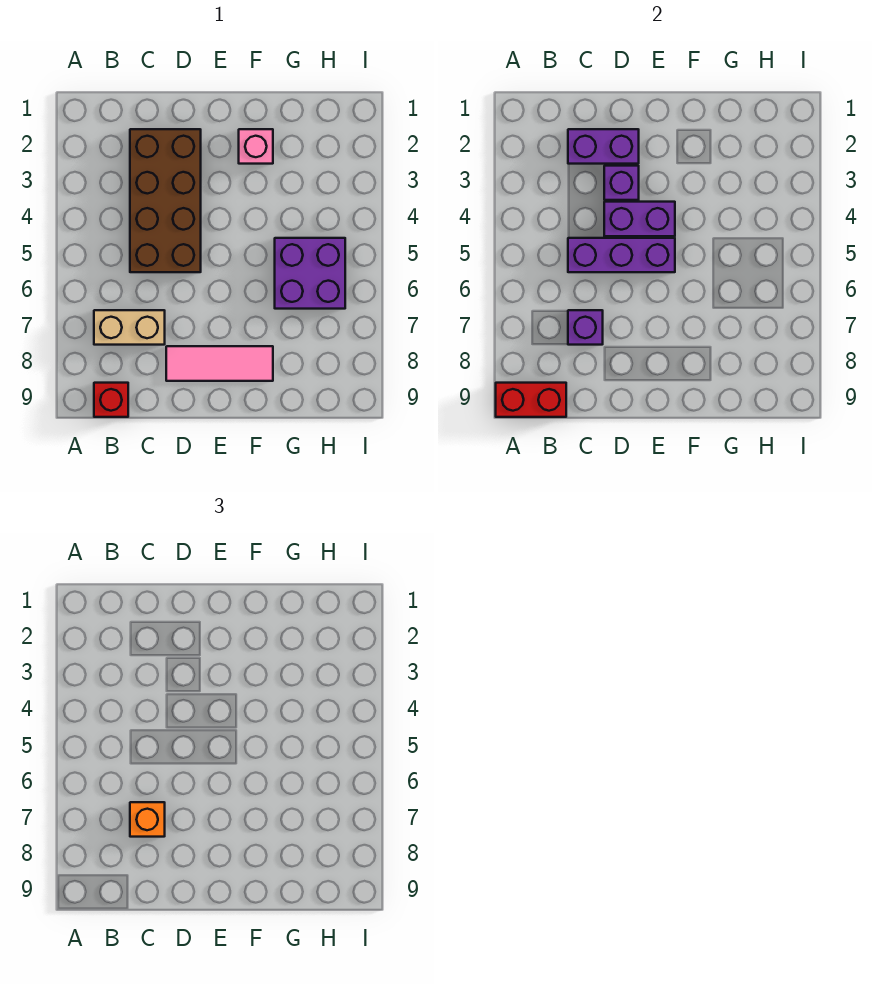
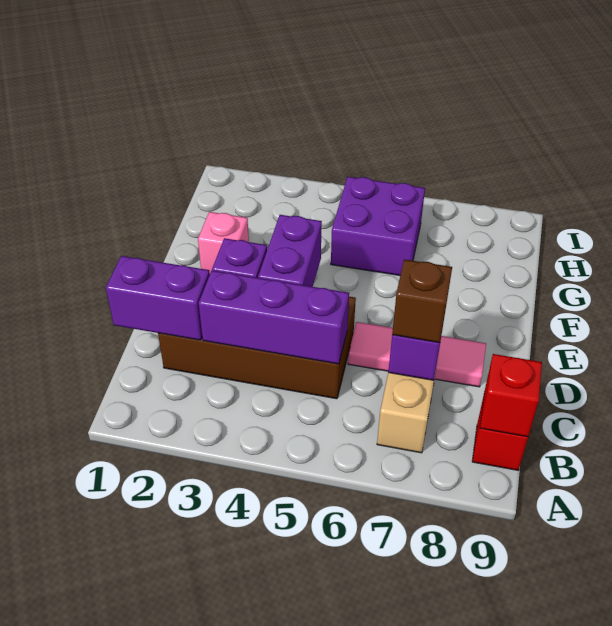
red 1x2 brick [496,383,566,417] -> red 1x1 brick [480,354,542,437]
purple 1x2 brick [568,129,639,164] -> purple 1x2 brick turned to [106,256,210,340]
purple 1x3 brick [568,238,675,272] -> purple 1x3 brick turned to [199,271,349,364]
orange 1x1 brick [130,802,165,837] -> brown 1x1 brick [392,259,452,343]
pink 1x3 tile [166,346,273,381] -> pink 1x3 tile turned to [348,322,486,387]

